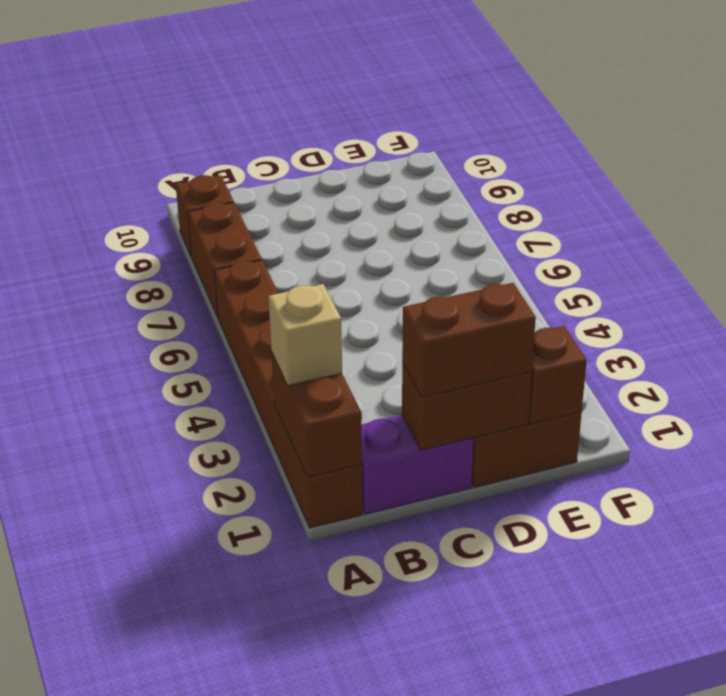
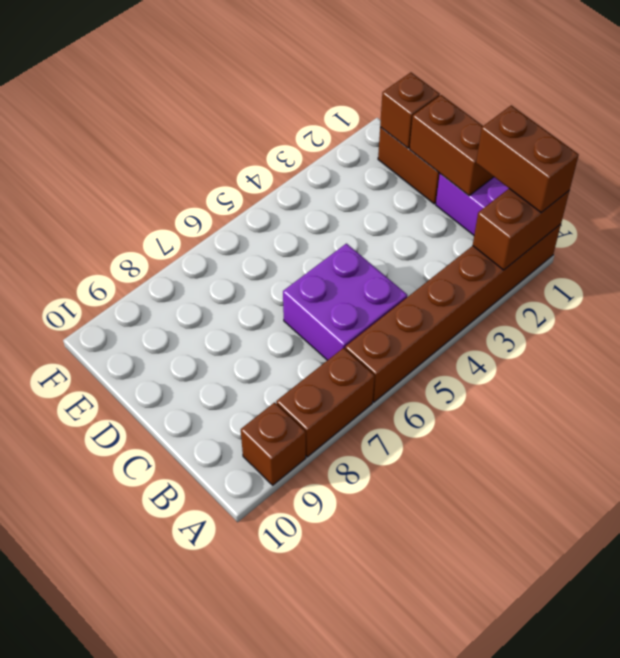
tan 1x1 brick [269,284,342,385] -> none
none -> purple 2x2 brick [283,244,407,360]
brown 1x2 brick [402,283,536,397] -> brown 1x2 brick moved to [476,105,579,213]

